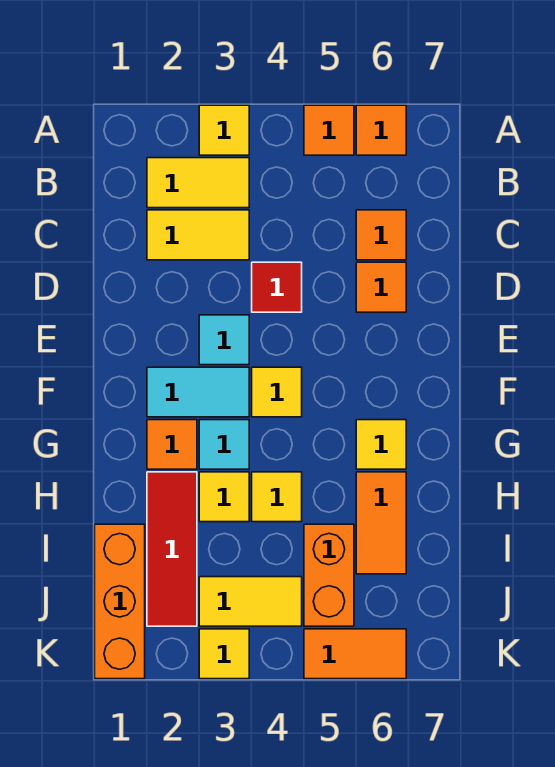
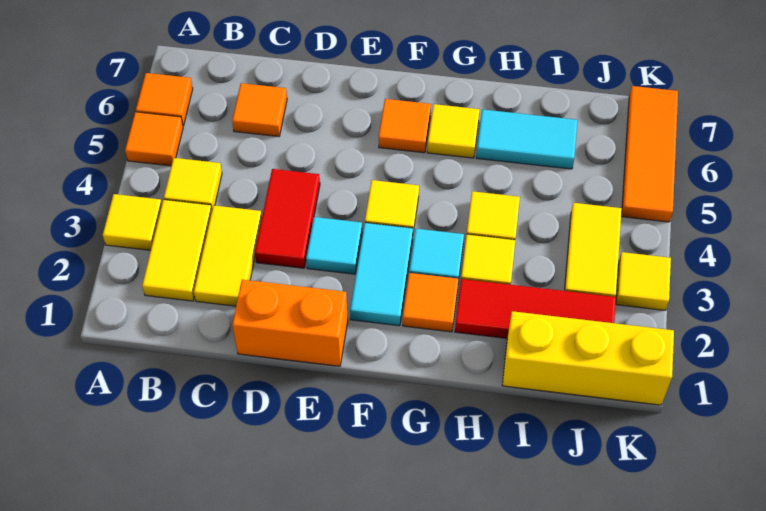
none -> yellow 1x1 tile [164,158,222,209]
red 1x1 tile [252,262,302,312] -> red 1x2 tile [255,169,320,268]
orange 1x1 tile [356,262,406,312] -> orange 1x1 tile moved to [379,99,431,153]
orange 1x2 tile [356,472,406,574] -> cyan 1x2 tile [476,109,578,169]
orange 1x3 brick [95,524,145,679] -> yellow 1x3 brick [502,311,674,405]
orange 1x2 brick [304,524,354,626] -> orange 1x2 brick moved to [232,280,348,366]
orange 1x2 tile [304,629,406,679] -> orange 1x3 tile [622,86,678,222]

